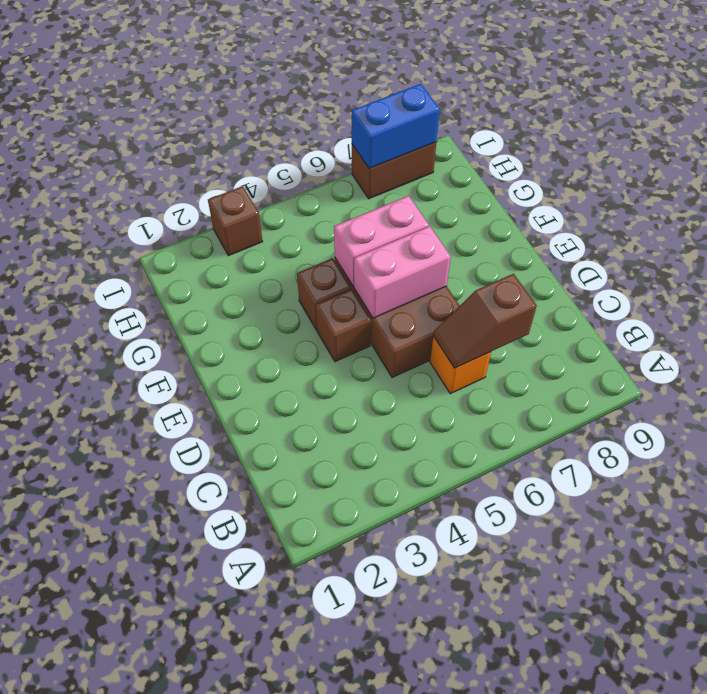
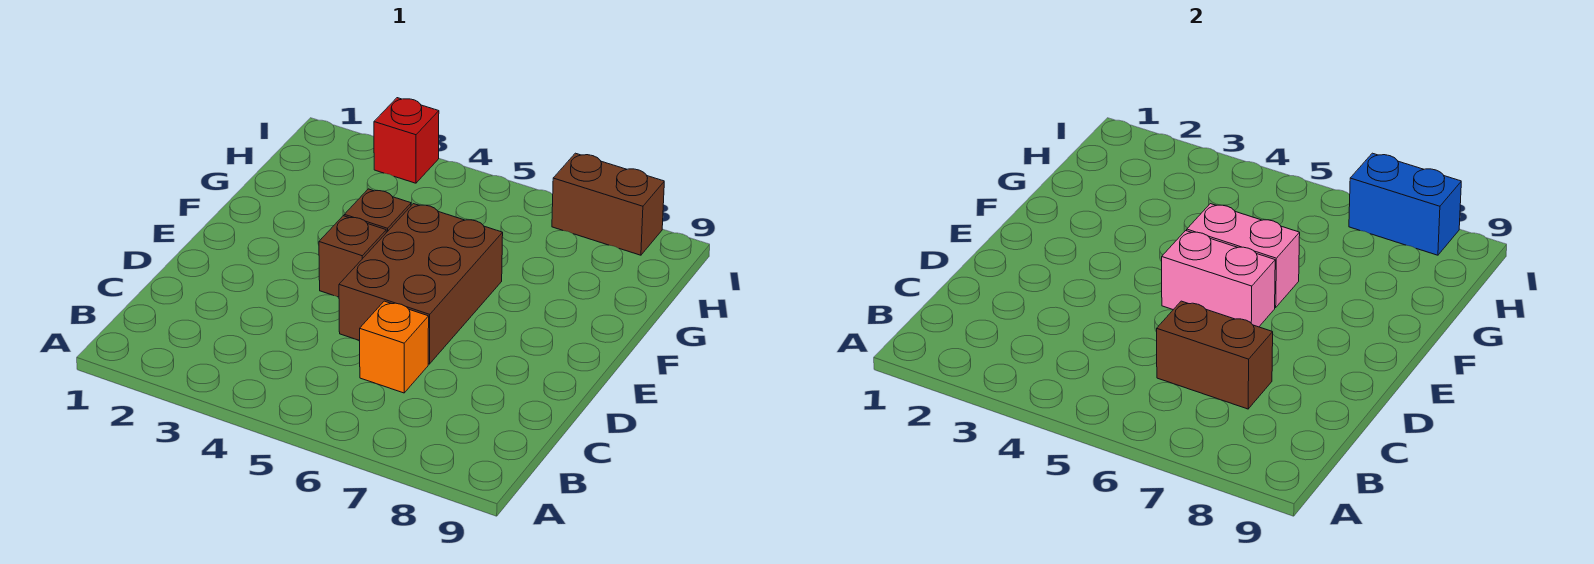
brown 1x2 slope [434,274,537,368] -> brown 1x2 brick [1157,301,1273,409]
brown 1x1 brick [208,186,263,256] -> red 1x1 brick [374,98,439,183]

